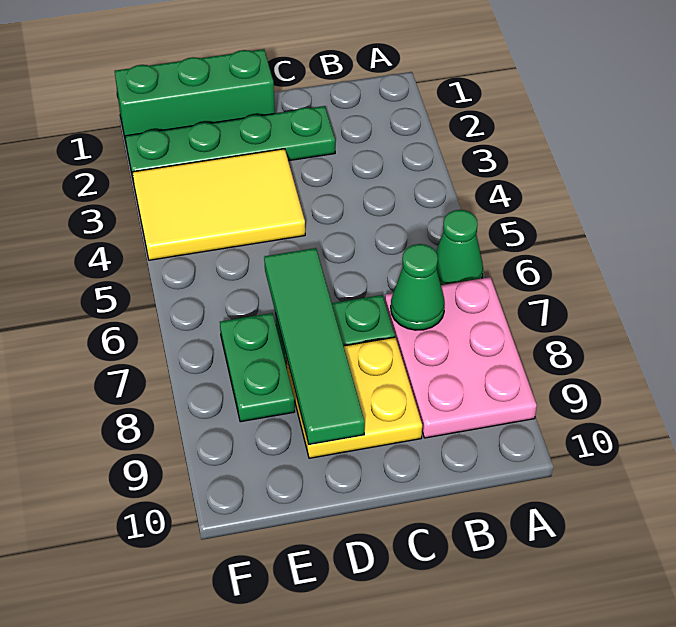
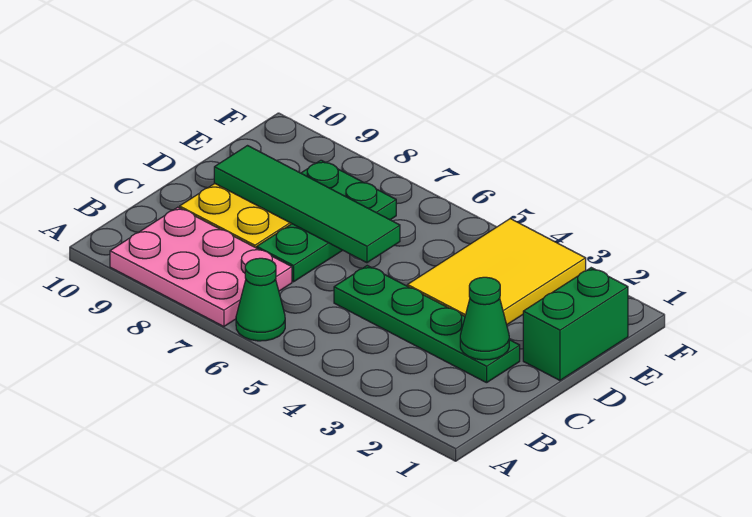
green 1x1 cone [391,244,445,330] -> green 1x1 cone moved to [460,277,509,360]
green 1x4 plate [125,106,335,182] -> green 1x4 plate turned to [334,266,520,383]
green 1x3 brick [115,49,275,142] -> green 1x2 brick [523,268,628,380]

